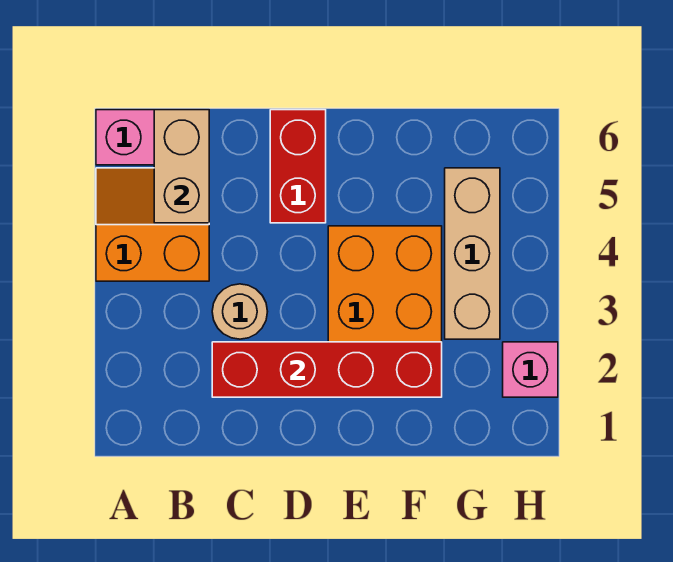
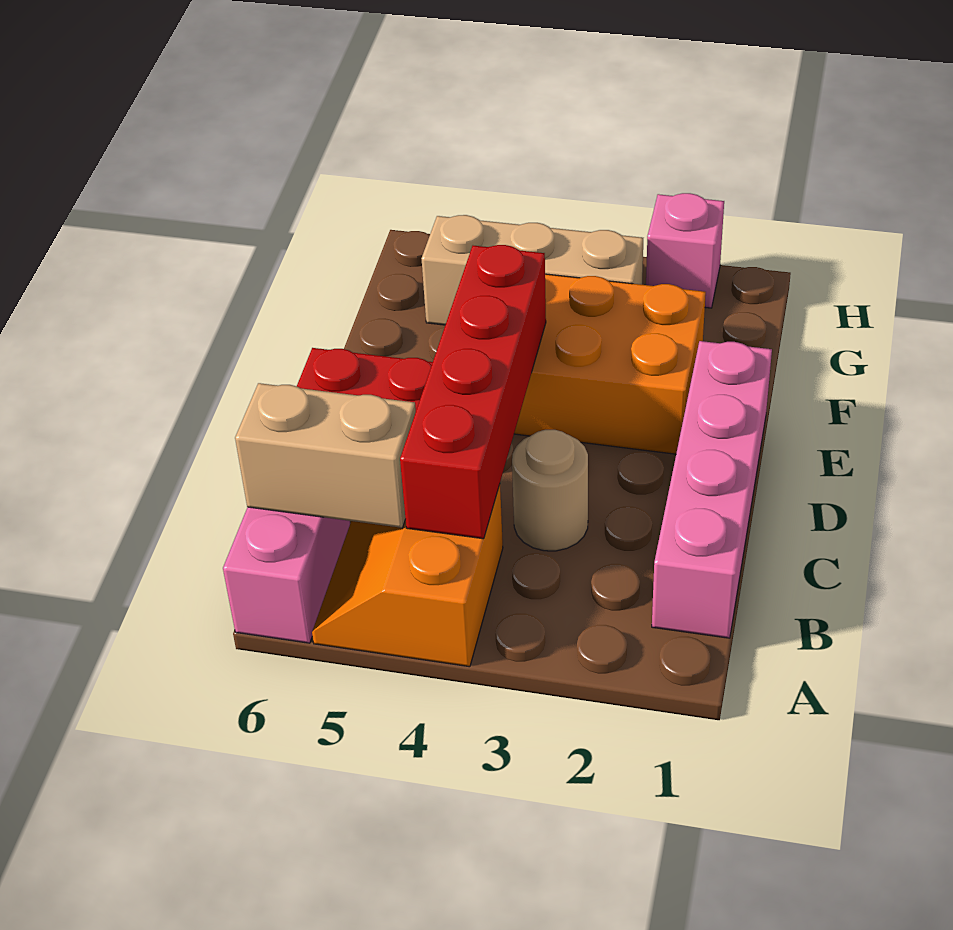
none -> pink 1x4 brick [652,341,772,638]
red 1x4 brick [212,342,442,397] -> red 1x4 brick moved to [400,245,546,539]

